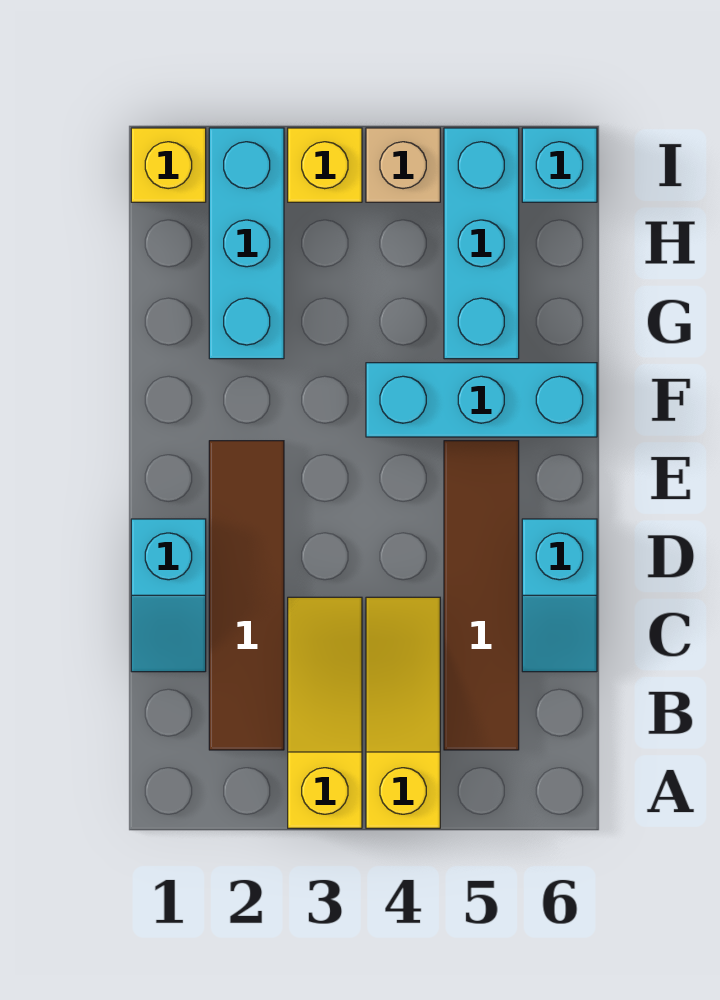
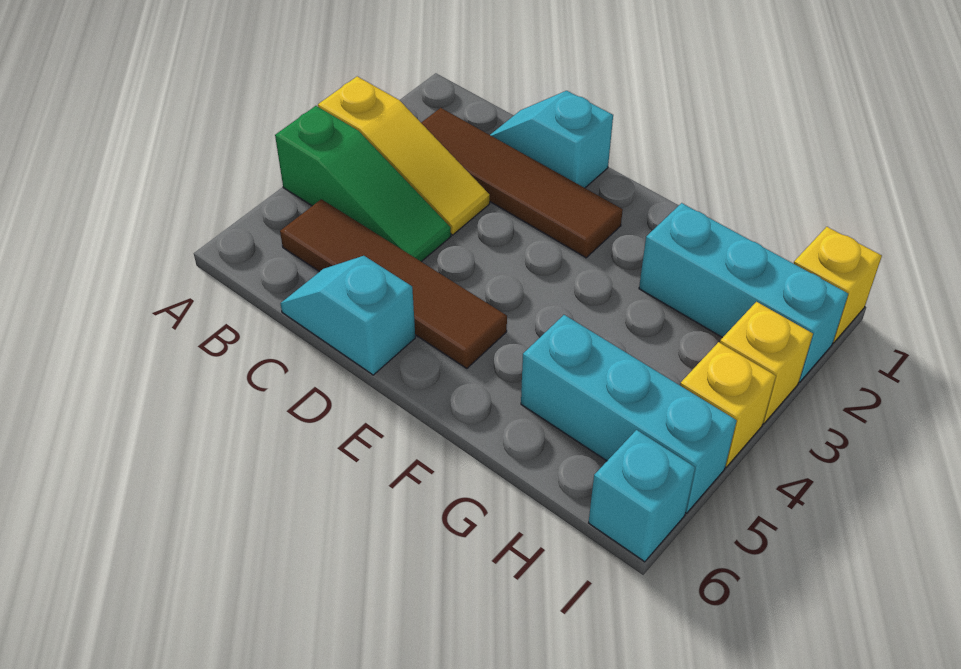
yellow 1x3 slope [366,597,440,828] -> green 1x3 slope [275,106,451,262]
cyan 1x3 brick [366,363,597,437] -> none
tan 1x1 brick [366,128,440,202] -> yellow 1x1 brick [680,342,776,467]

